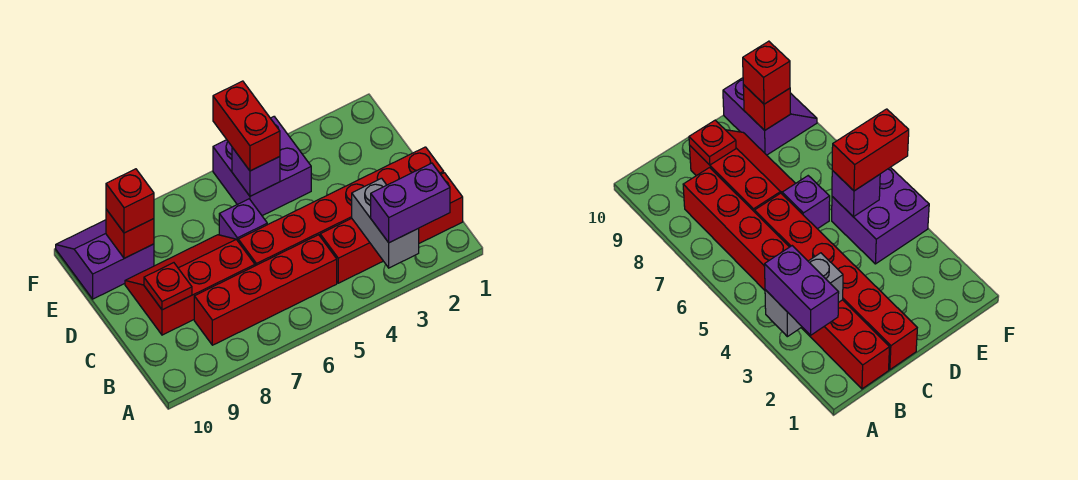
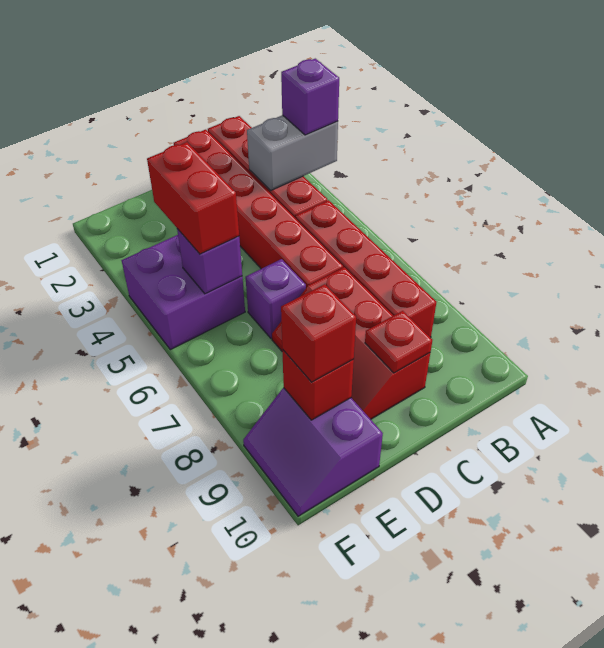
purple 1x2 brick [371,163,450,243] -> purple 1x1 brick [281,59,339,135]
red 1x2 brick [213,81,280,171] -> red 1x2 brick turned to [147,142,239,254]

